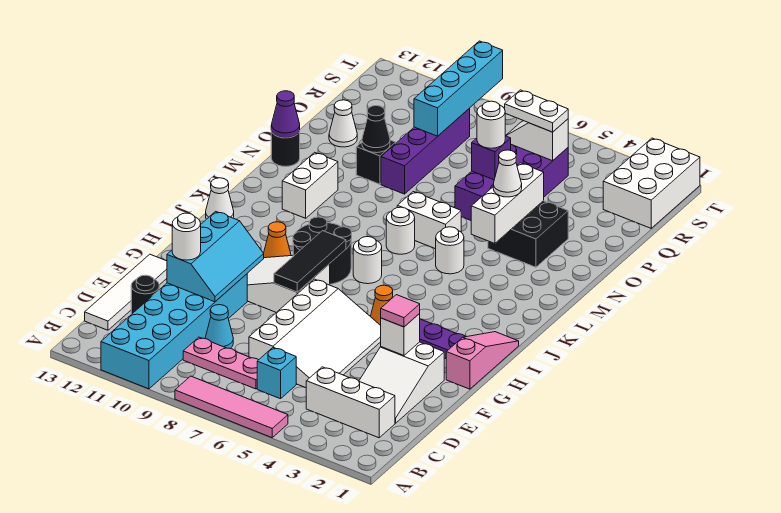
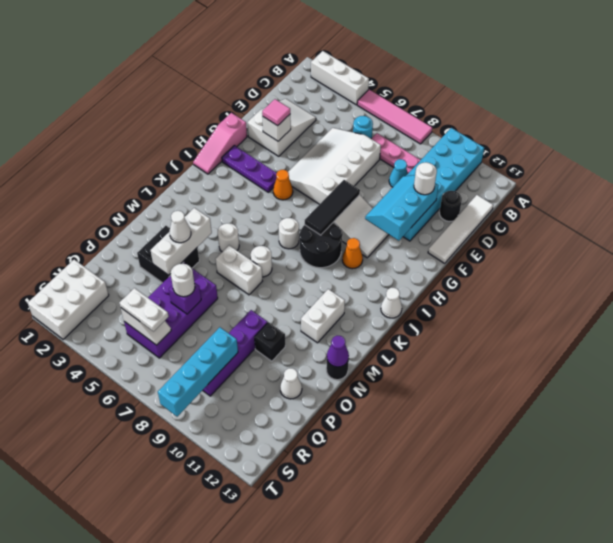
white 1x3 brick [306,367,395,438] -> white 1x3 brick moved to [311,51,369,105]
cyan 1x1 brick [257,348,296,399] -> cyan 1x1 round brick [353,116,373,138]
black 1x1 cone [362,106,390,153] -> none

